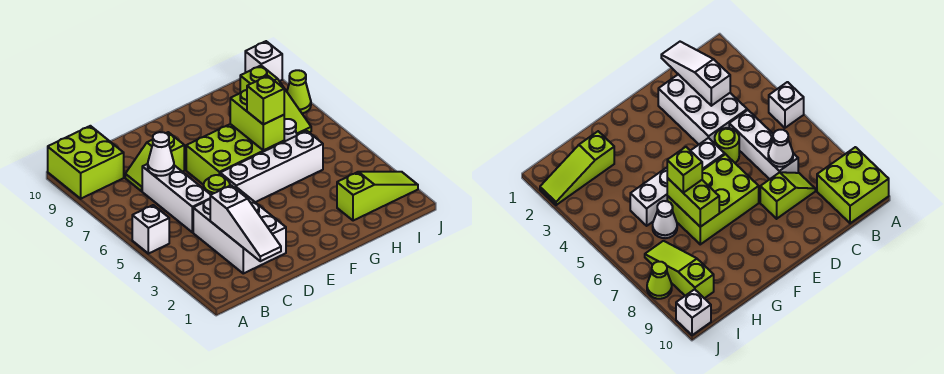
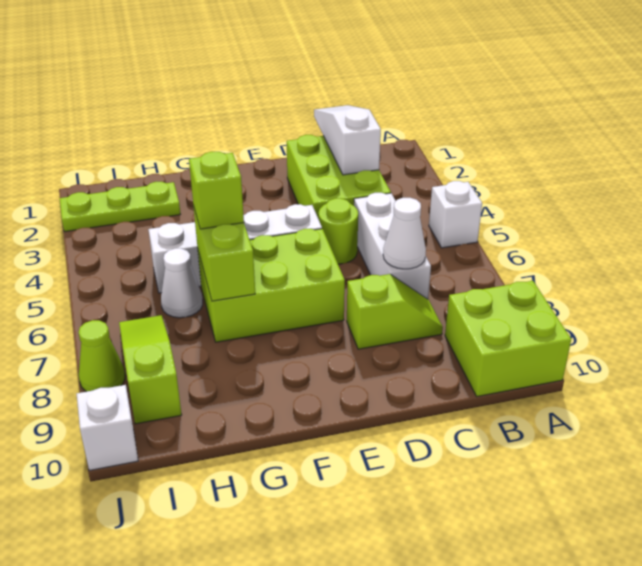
white 2x3 brick [193,187,286,273] -> lime 2x3 brick [287,135,391,219]
lime 1x3 slope [337,171,418,221] -> lime 1x3 plate [60,182,180,232]

